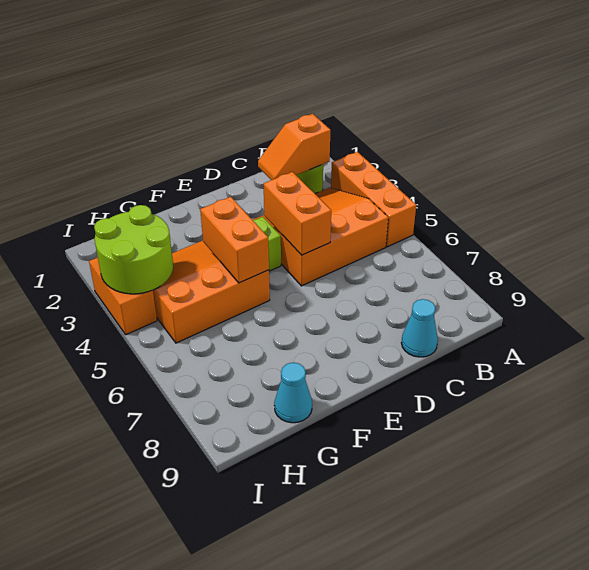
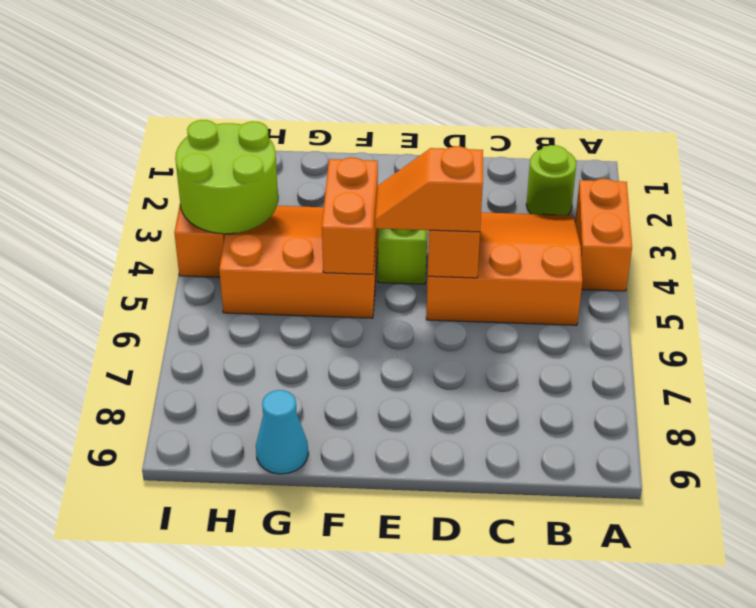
orange 1x3 brick [331,152,416,247] -> orange 1x2 brick [575,179,632,291]
orange 1x2 slope [258,114,331,180] -> orange 1x2 slope moved to [375,146,483,232]
cyan 1x1 cone [401,299,438,357] -> none

